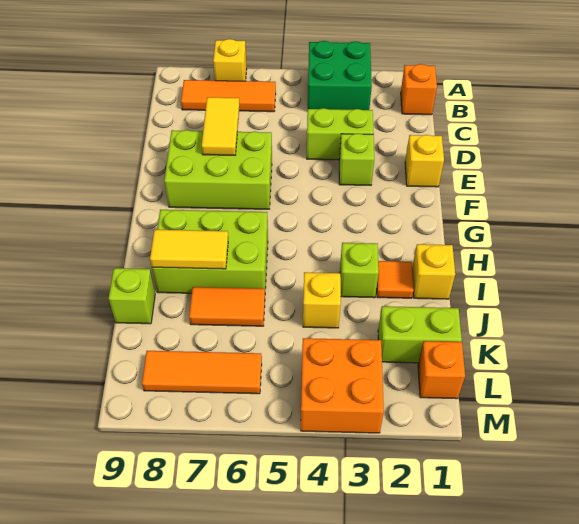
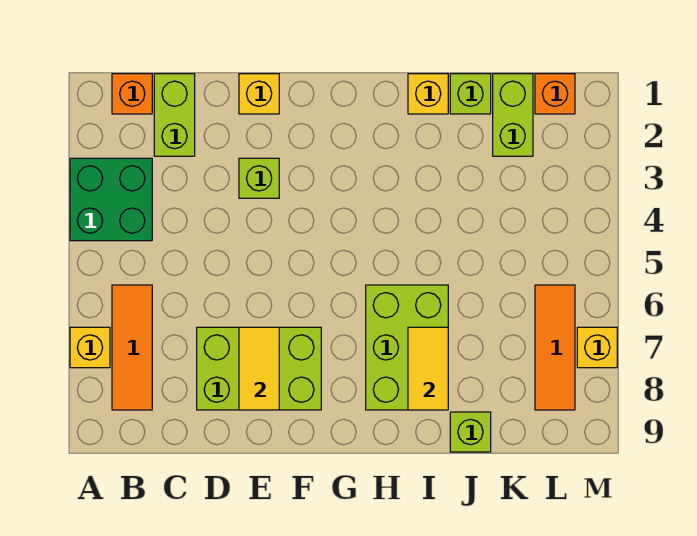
lime 1x2 brick [307,108,373,160] -> lime 1x2 brick moved to [154,74,195,156]
yellow 1x2 tile [202,97,240,155] -> yellow 1x2 tile turned to [239,327,279,410]
lime 2x3 brick [164,130,272,209] -> lime 2x3 brick turned to [197,327,321,410]
orange 1x1 tile [377,261,414,298] -> none
lime 1x1 brick [340,243,379,298] -> lime 1x1 brick moved to [450,74,491,114]
yellow 1x1 brick [303,272,341,328] -> yellow 1x1 brick moved to [577,327,617,368]
orange 1x2 tile [189,287,265,326] -> none
orange 2x2 brick [301,338,384,433] -> none

